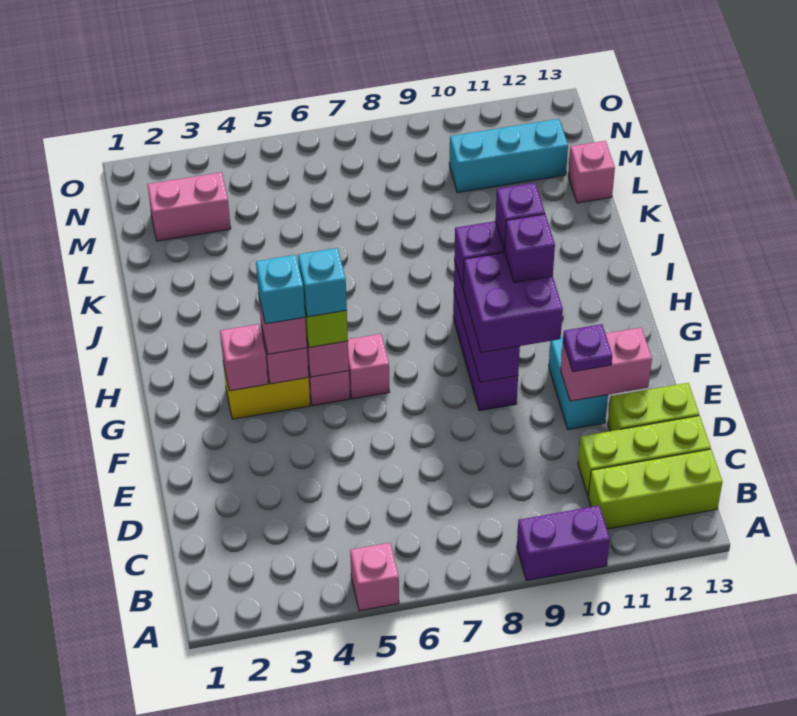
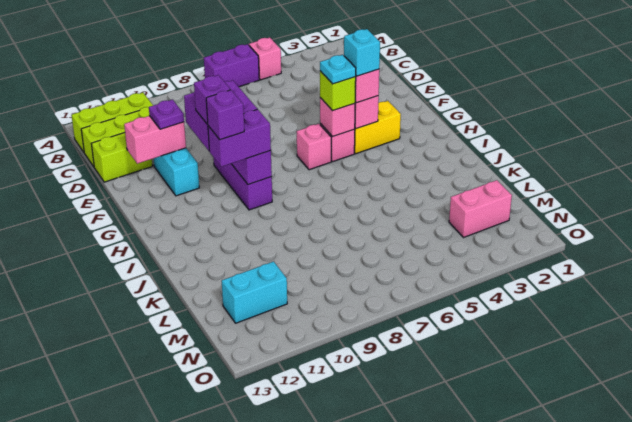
purple 1x2 brick [517,506,610,581] -> purple 1x2 brick moved to [204,44,259,87]
pink 1x1 brick [220,324,268,391] -> none
cyan 1x1 brick [298,248,347,317] -> cyan 1x1 plate [320,55,356,84]
pink 1x1 brick [568,141,615,203] -> none
cyan 1x3 brick [449,119,568,193] -> cyan 1x2 brick [222,262,287,323]

